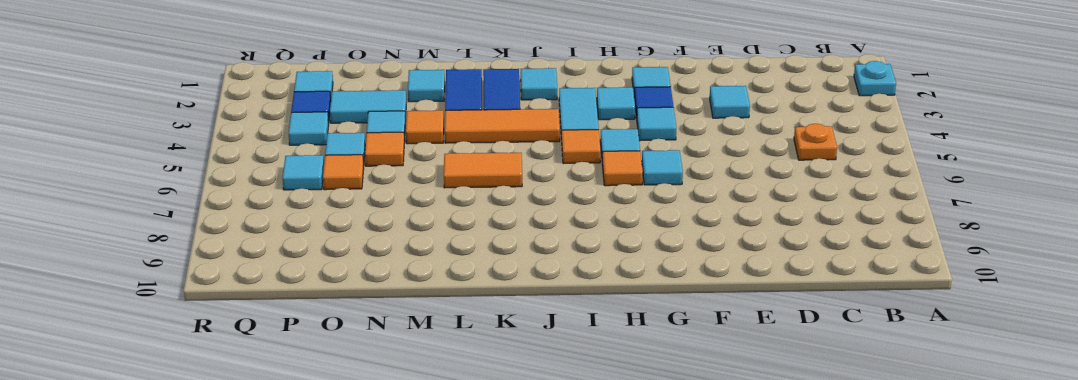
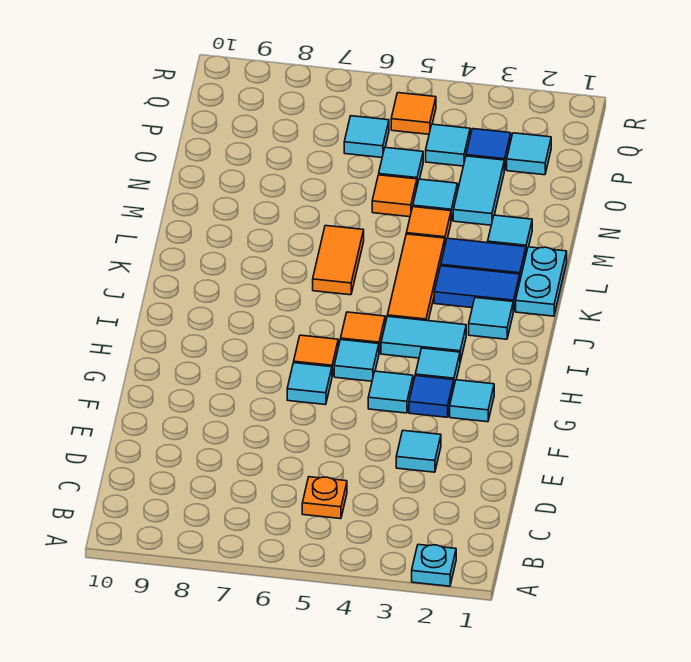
none -> cyan 1x2 plate [516,247,567,316]
orange 1x1 tile [323,155,364,190] -> orange 1x1 tile moved to [391,93,436,134]

